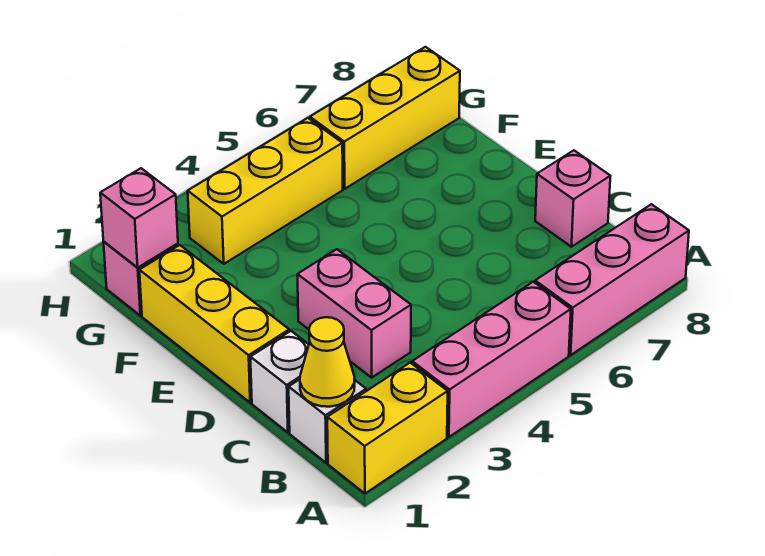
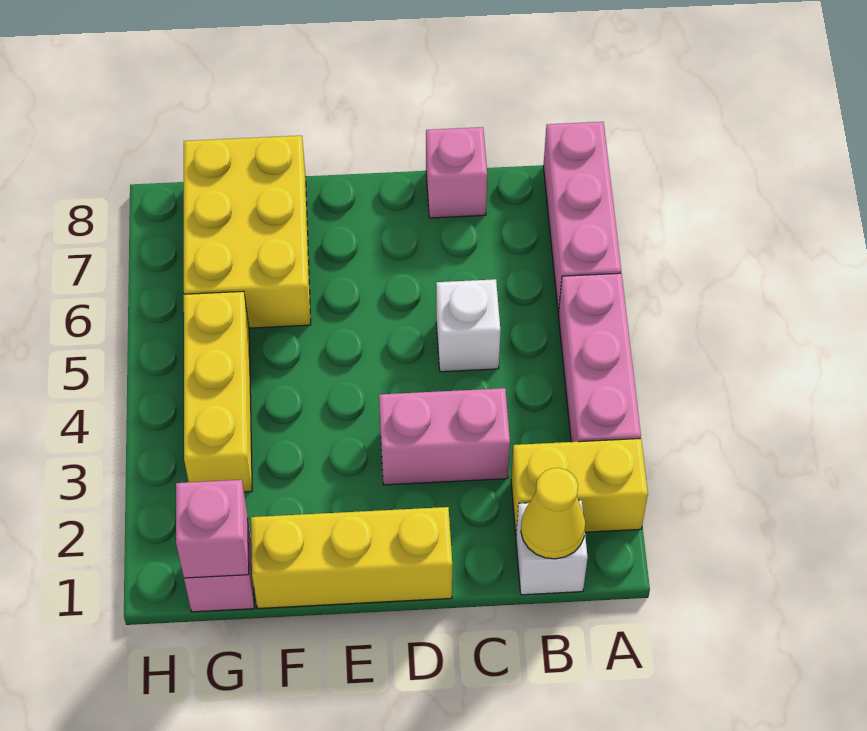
yellow 1x2 brick [327,363,448,493] -> yellow 1x2 brick turned to [511,439,648,534]
white 1x1 brick [250,331,309,432] -> white 1x1 brick moved to [436,279,501,372]
yellow 1x3 brick [310,47,460,189] -> yellow 2x3 brick [184,136,311,328]

